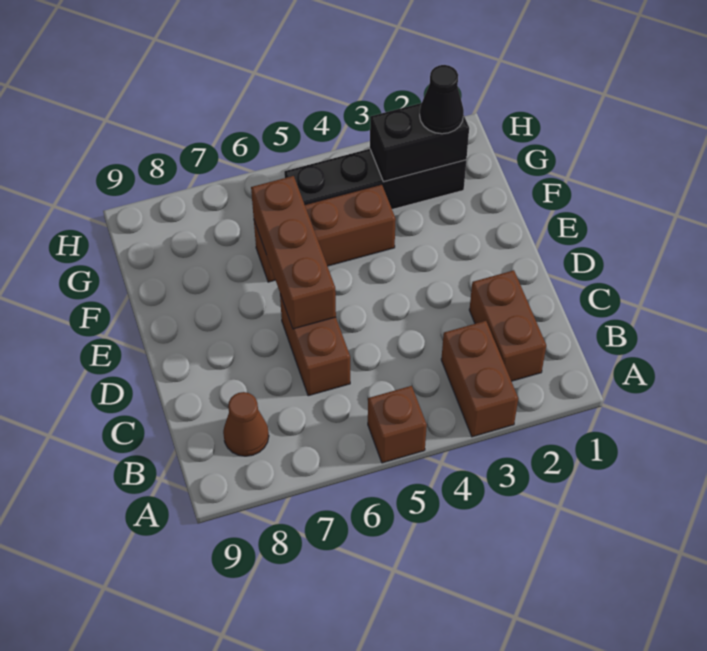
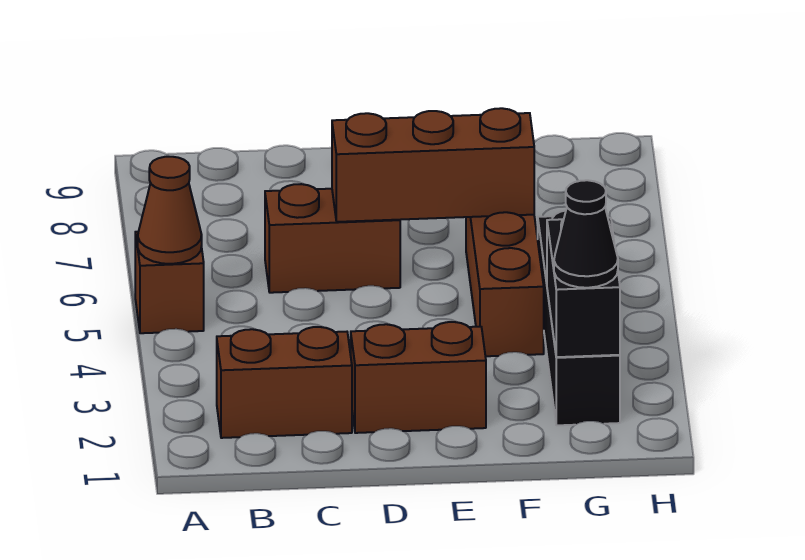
brown 1x2 brick [441,321,518,437] -> brown 1x2 brick moved to [351,322,486,433]
brown 1x1 cone [223,392,269,456] -> brown 1x1 cone moved to [138,157,202,264]

